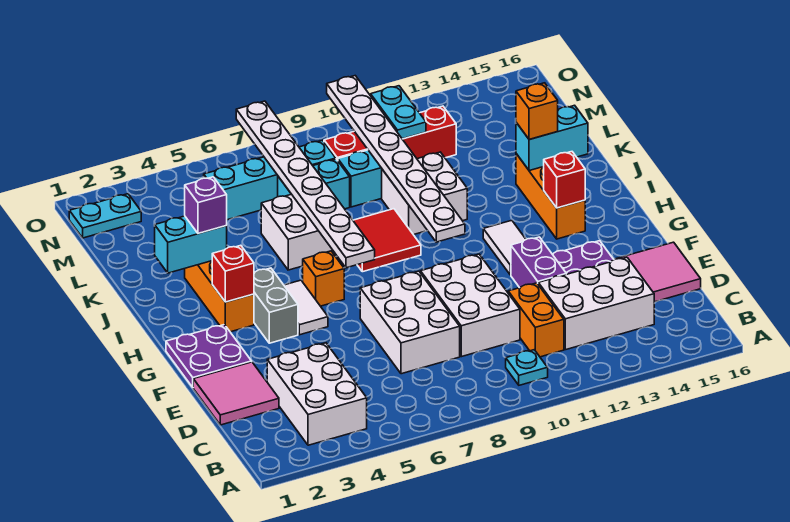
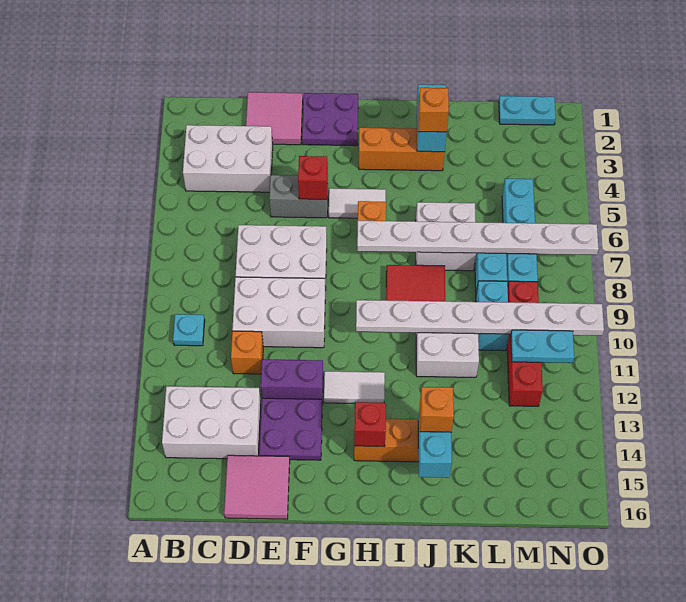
orange 1x2 brick [508,283,564,357] -> orange 1x1 brick [231,331,263,374]
white 2x3 brick [538,257,654,350] -> white 2x3 brick turned to [162,386,261,459]
grey 1x2 brick [254,268,298,343] -> grey 1x2 brick moved to [269,175,328,218]
red 1x1 brick [212,245,254,302] -> red 1x1 brick moved to [298,156,328,199]
purple 1x1 brick [185,177,227,233] -> orange 1x1 brick [418,88,449,132]
cyan 1x2 plate [69,194,141,238] -> cyan 1x2 plate turned to [499,96,556,125]

